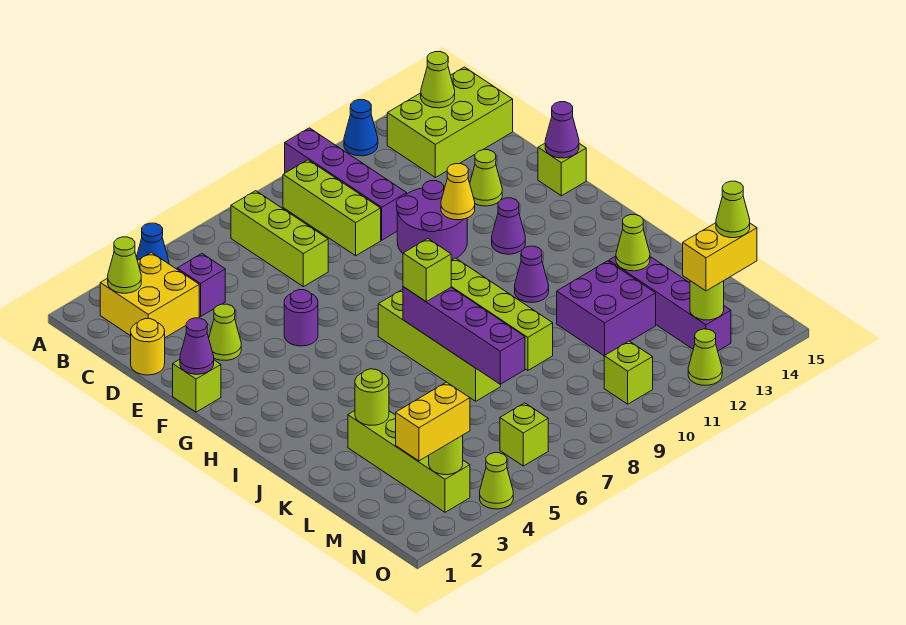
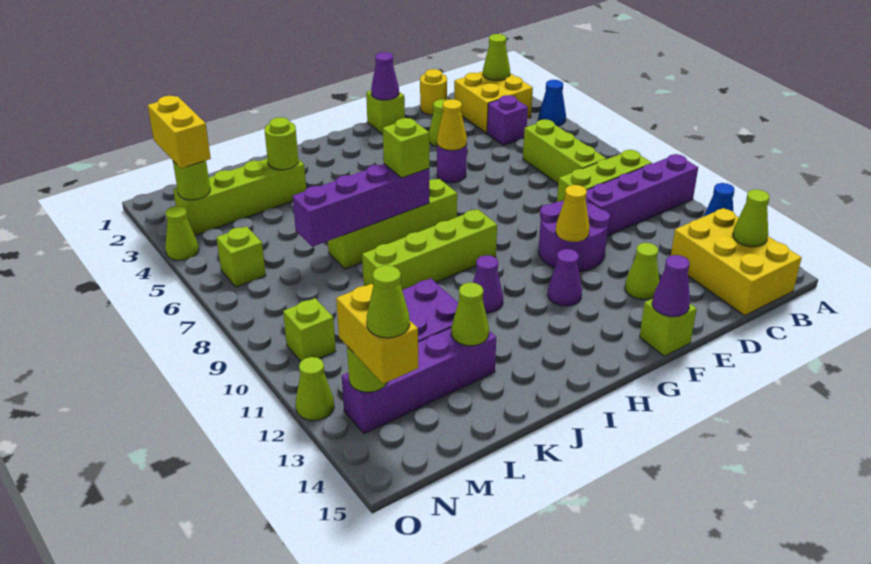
lime 1x3 brick [231,191,328,287] -> lime 1x3 brick turned to [523,119,606,184]
lime 2x3 brick [387,67,513,178] -> yellow 2x3 brick [671,208,802,315]
none -> yellow 1x1 cone [437,99,467,151]

